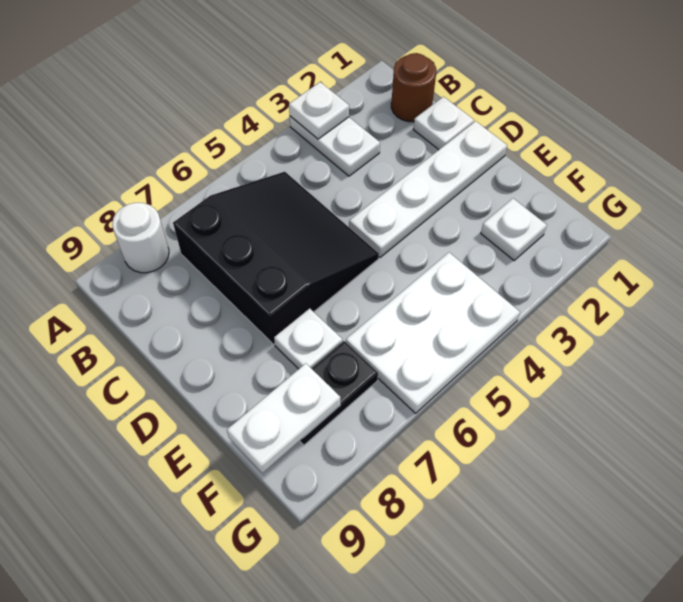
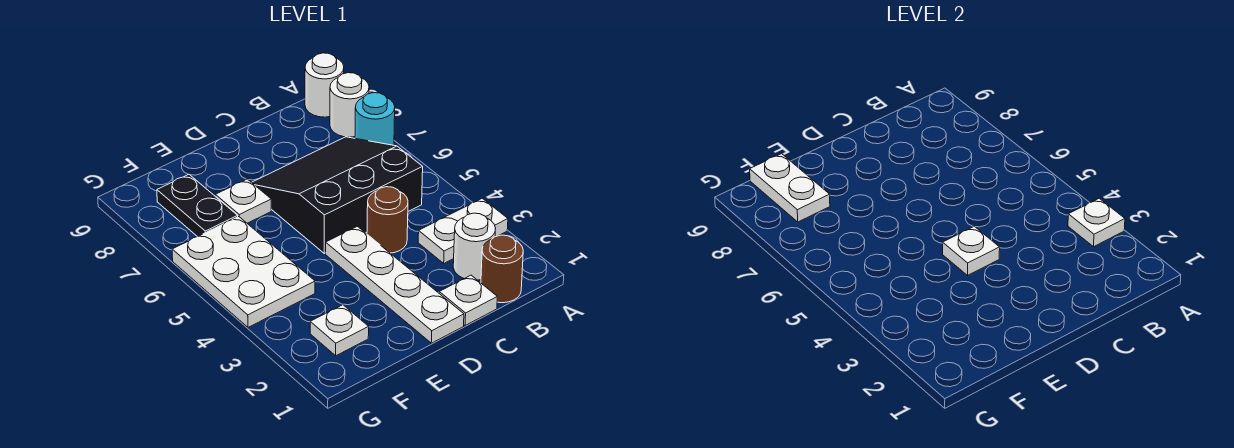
none -> cyan 1x1 round brick [355,93,395,145]
none -> white 1x1 round brick [305,53,344,117]
none -> white 1x1 round brick [453,213,496,280]
black 3x3 slope [173,172,379,344] -> black 3x3 slope turned to [252,137,423,253]
none -> brown 1x1 round brick [367,187,408,253]
none -> white 1x1 plate [943,226,1000,275]

